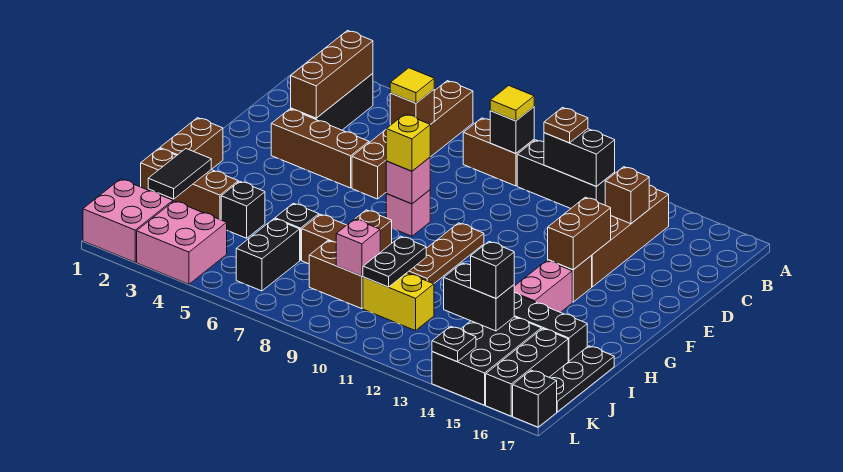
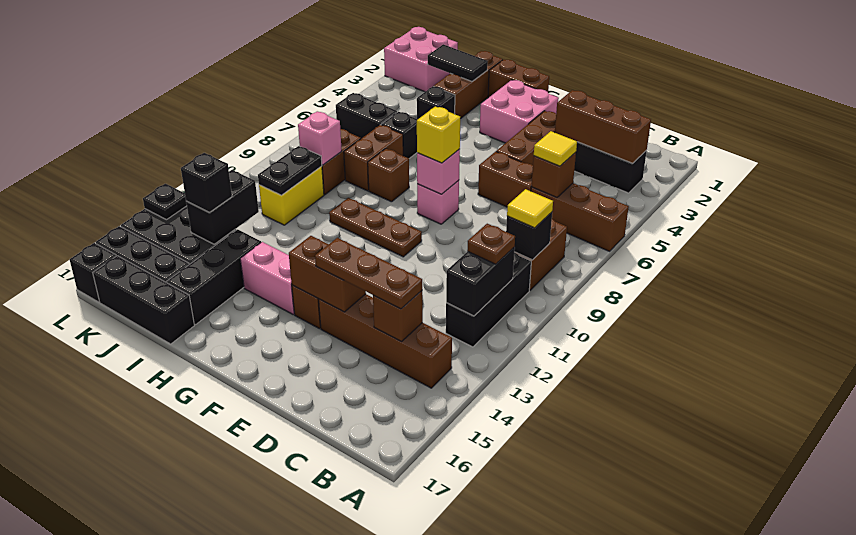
none -> brown 1x3 plate [315,238,422,309]
black 1x2 plate [363,236,426,287] -> black 1x2 plate turned to [258,146,322,195]
black 1x3 plate [549,346,614,412] -> black 1x3 brick [93,256,194,344]
pink 2x2 brick [137,201,227,284] -> pink 2x2 brick moved to [480,80,559,143]

